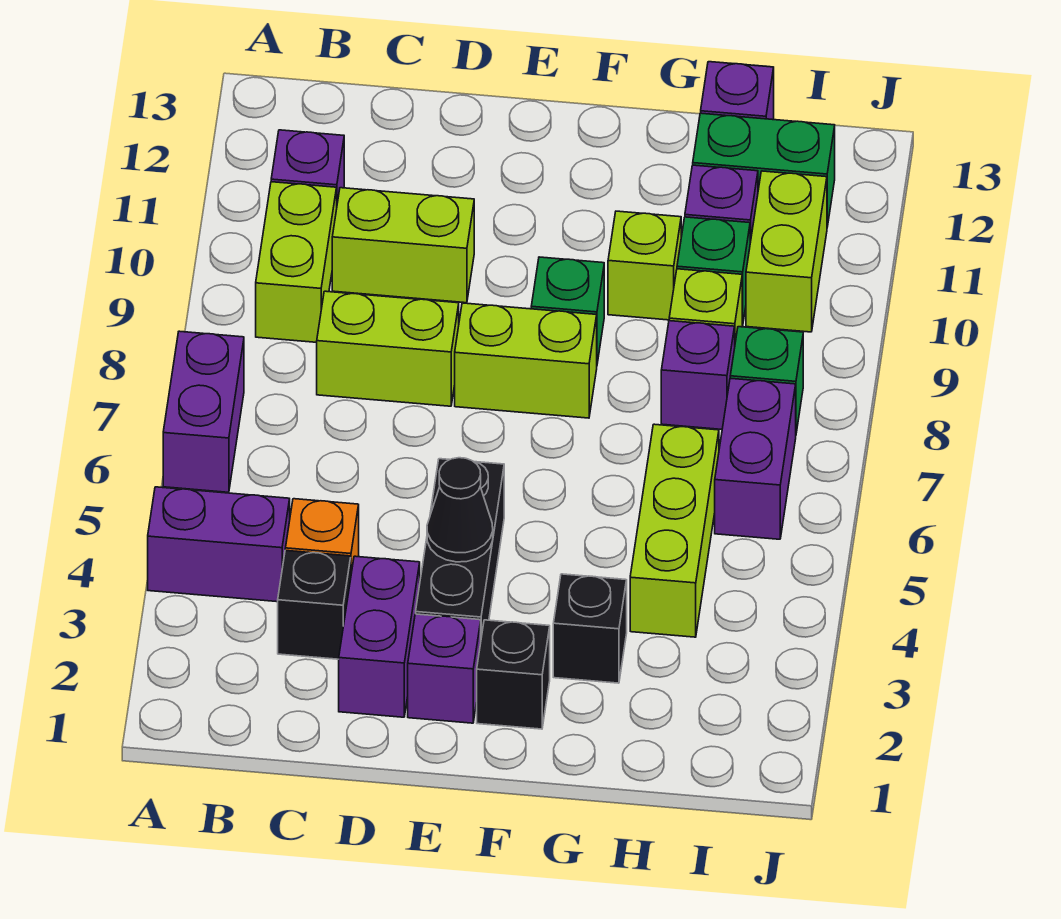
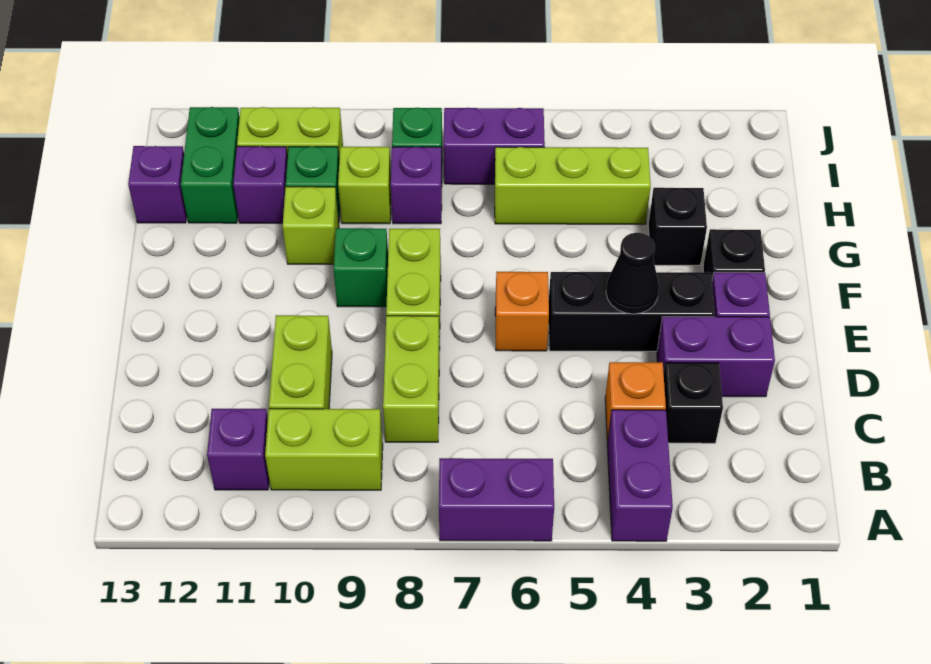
none -> orange 1x1 brick [495,272,549,351]

